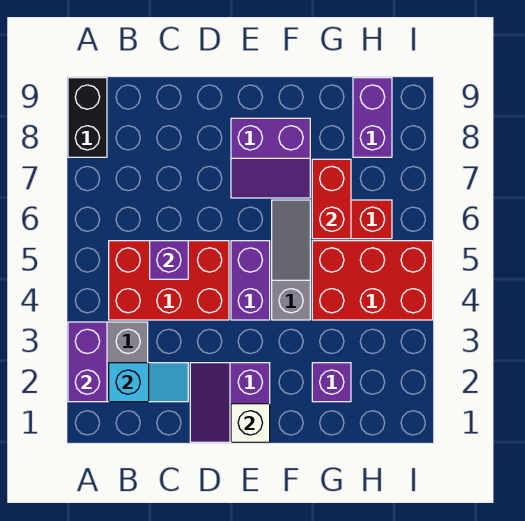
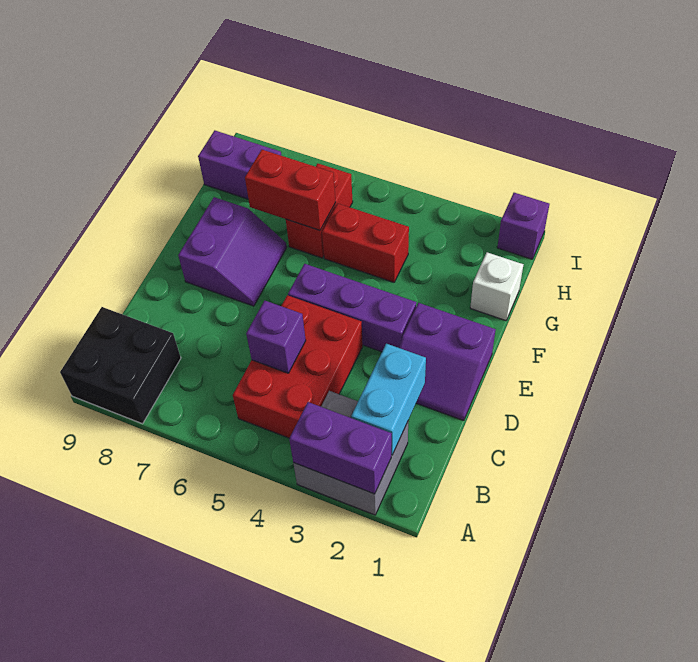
black 1x2 brick [68,78,107,157] -> black 2x2 brick [60,307,181,424]
cyan 1x2 slope [109,363,188,402] -> cyan 1x2 brick [351,344,426,455]
white 1x1 brick [231,404,270,442] -> white 1x1 brick moved to [470,252,524,321]
purple 1x2 brick [231,241,270,320] -> purple 1x3 brick [288,264,417,352]
grey 1x3 slope [272,200,310,320] -> none
purple 1x1 brick [312,363,351,402] -> purple 1x1 brick moved to [497,193,549,259]
red 2x3 brick [312,241,433,320] -> red 1x2 brick [322,203,409,282]

